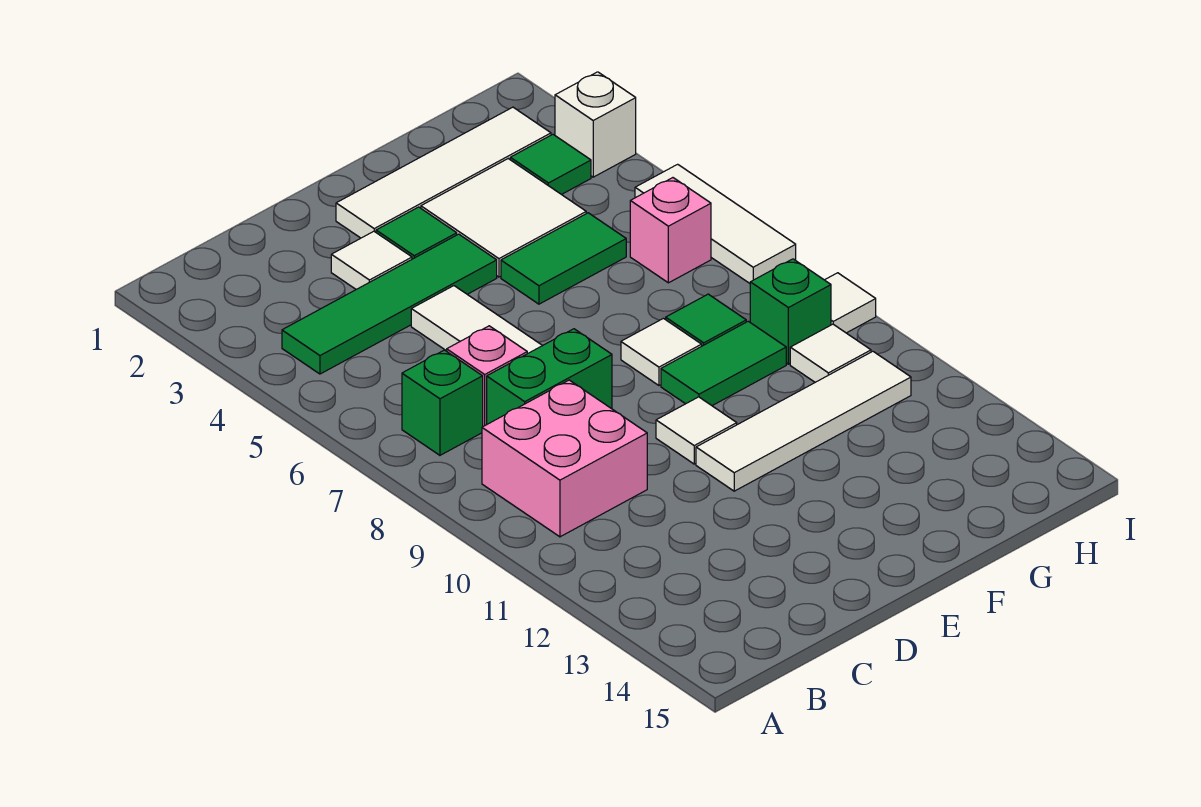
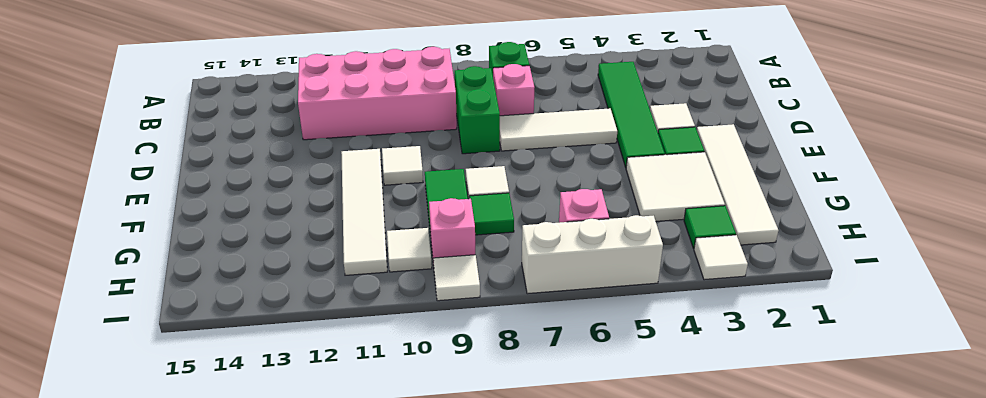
pink 2x2 brick [482,380,647,537] -> pink 2x4 brick [298,47,457,140]
green 1x2 tile [501,213,626,304] -> none
green 1x1 brick [750,259,831,364] -> pink 1x1 brick [429,198,475,265]
white 1x1 brick [555,72,636,177] -> white 1x1 tile [694,235,748,280]
white 1x3 tile [635,164,796,283] -> white 1x3 brick [522,215,663,294]

